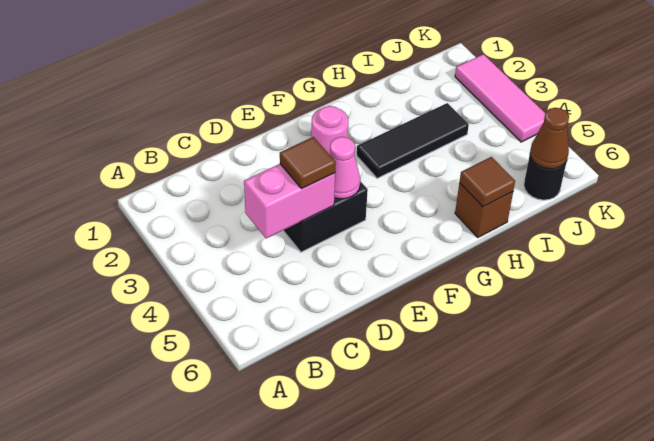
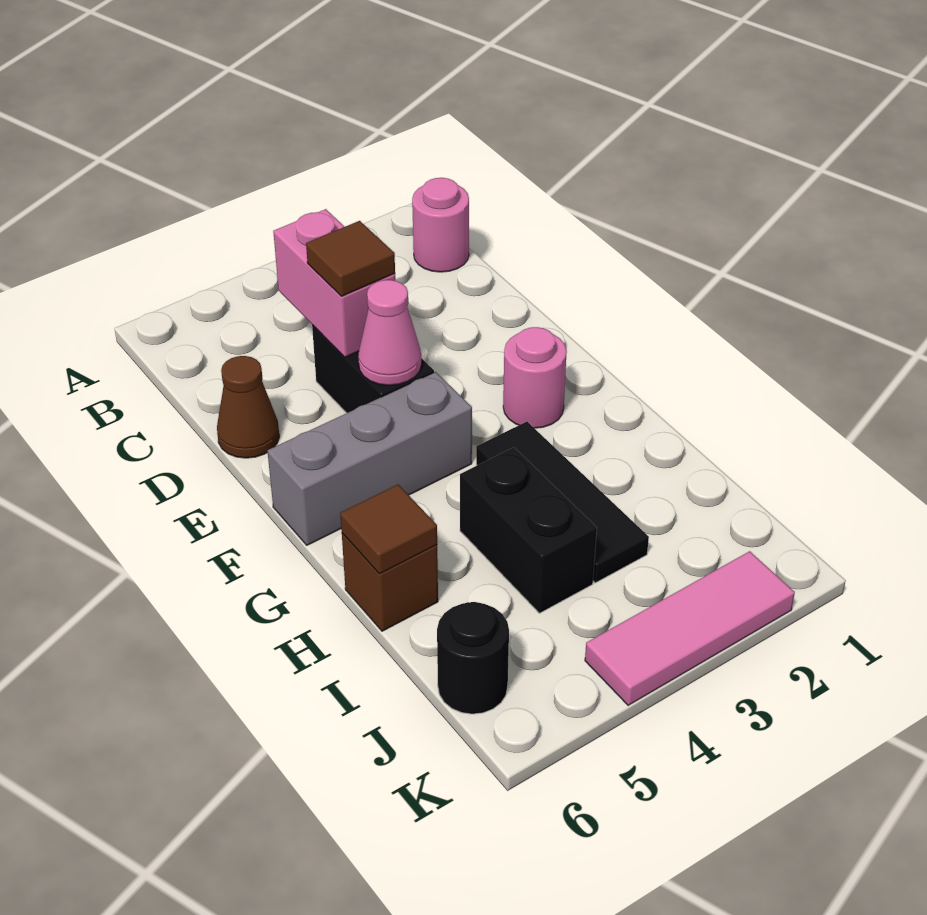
none -> pink 1x1 round brick [412,178,469,272]
none -> grey 1x3 brick [267,372,472,545]
none -> black 1x2 brick [460,447,597,613]
brown 1x1 cone [530,108,569,169] -> brown 1x1 cone moved to [217,356,279,458]

